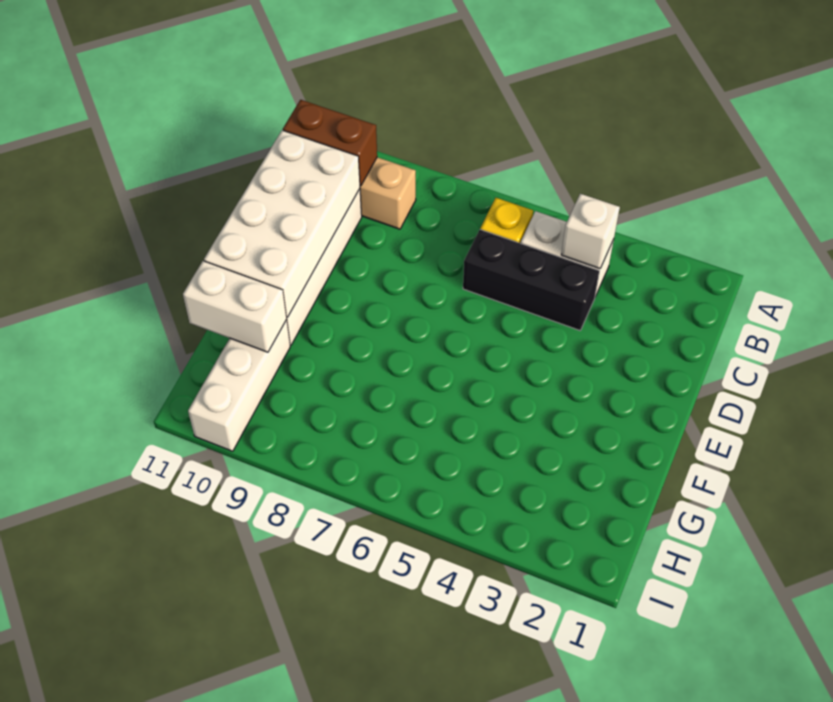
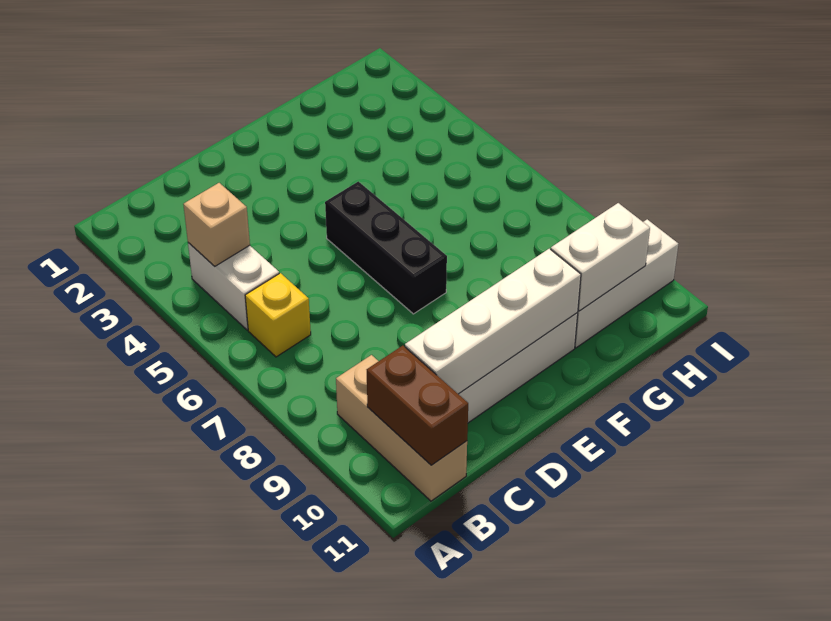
white 1x1 brick [561,194,620,269] -> tan 1x1 brick [183,183,250,266]
black 1x3 brick [463,230,599,330] -> black 1x3 brick moved to [325,181,447,314]
white 2x4 brick [204,130,360,317] -> white 1x4 brick [405,249,581,394]
white 1x2 brick [183,261,287,352] -> white 1x2 brick turned to [551,203,650,311]

